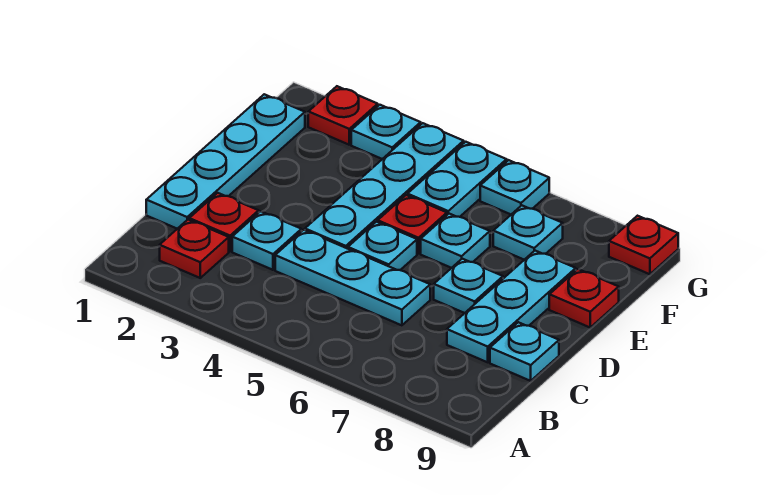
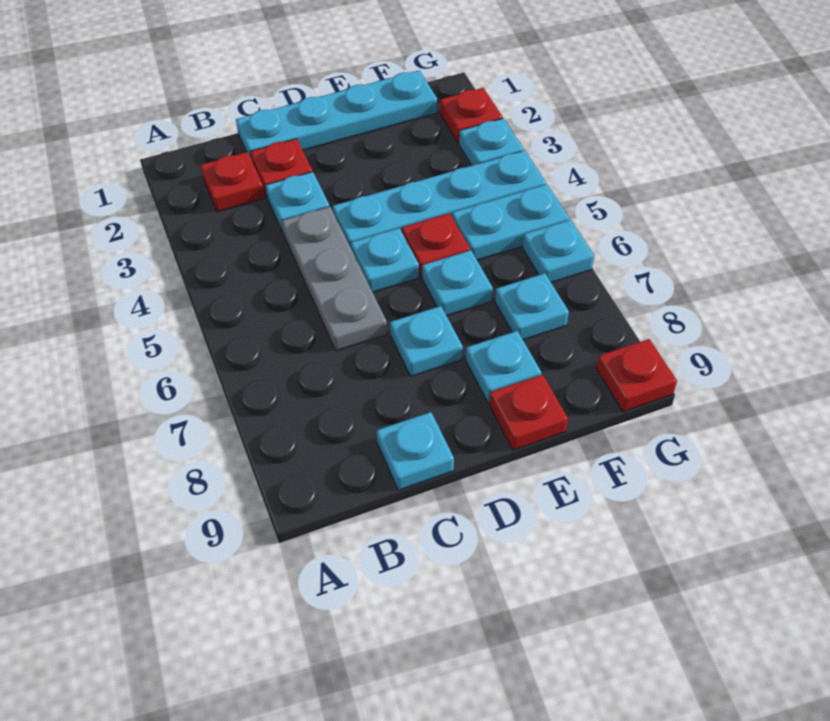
cyan 1x3 plate [275,230,430,325] -> grey 1x3 plate [282,207,387,351]
cyan 1x3 plate [447,251,576,362] -> cyan 1x1 plate [466,331,542,403]

